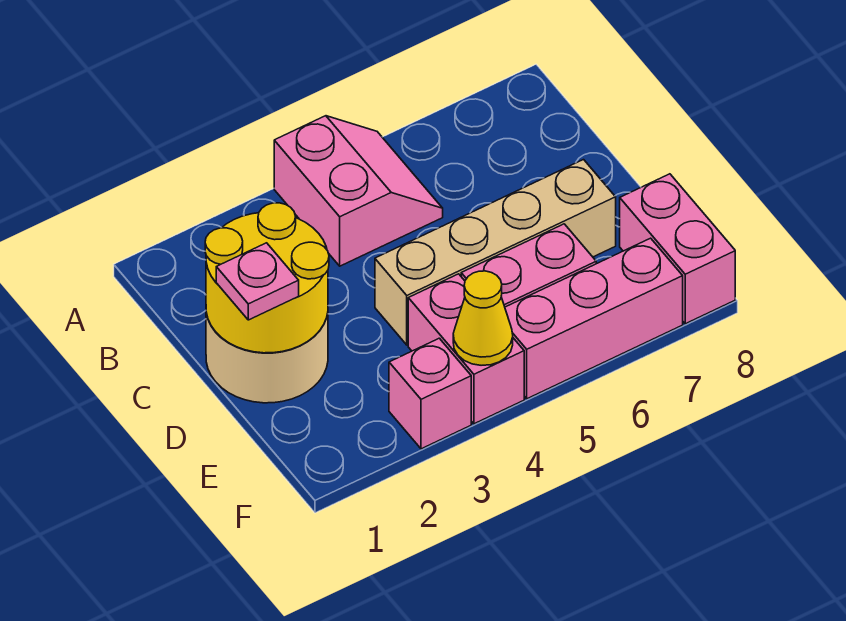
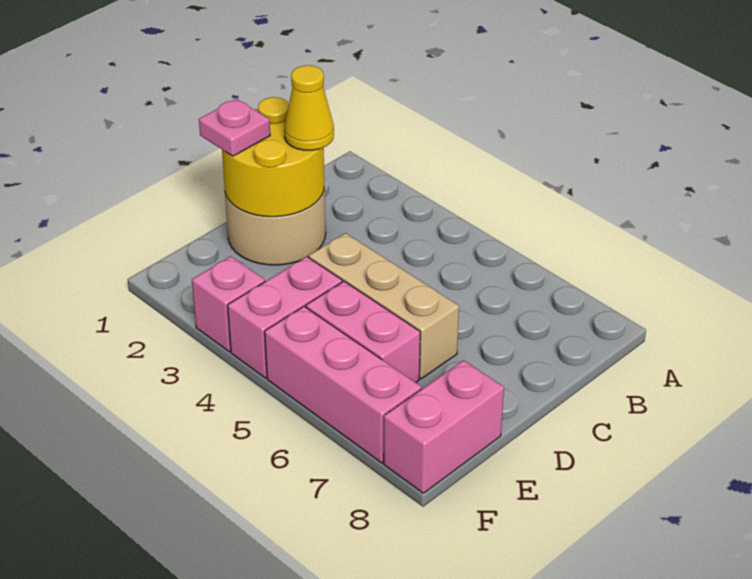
pink 2x2 slope [274,116,443,266] -> none
tan 1x4 brick [375,160,616,345] -> tan 1x3 brick [309,233,459,379]
yellow 1x1 cone [453,271,513,365] -> yellow 1x1 cone moved to [284,65,334,150]

